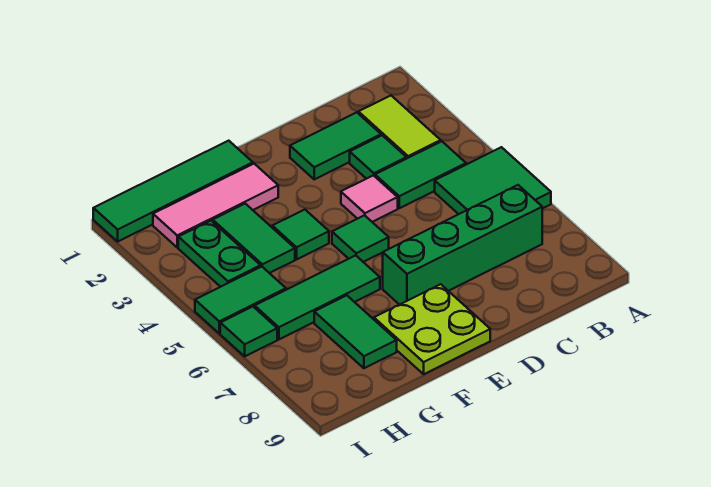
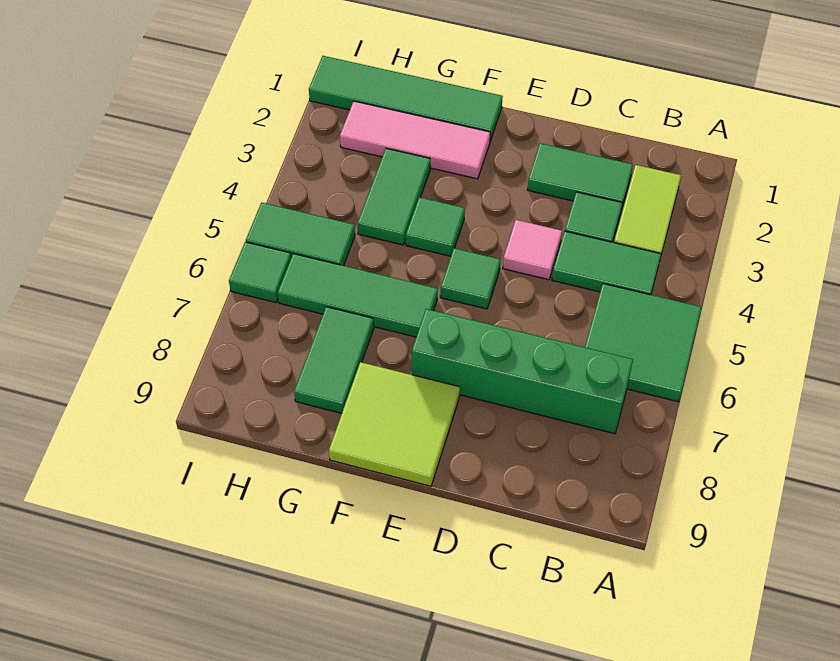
lime 2x2 plate [374,284,490,374] -> lime 2x2 tile [329,362,460,486]
green 1x2 plate [178,221,261,287] -> none

